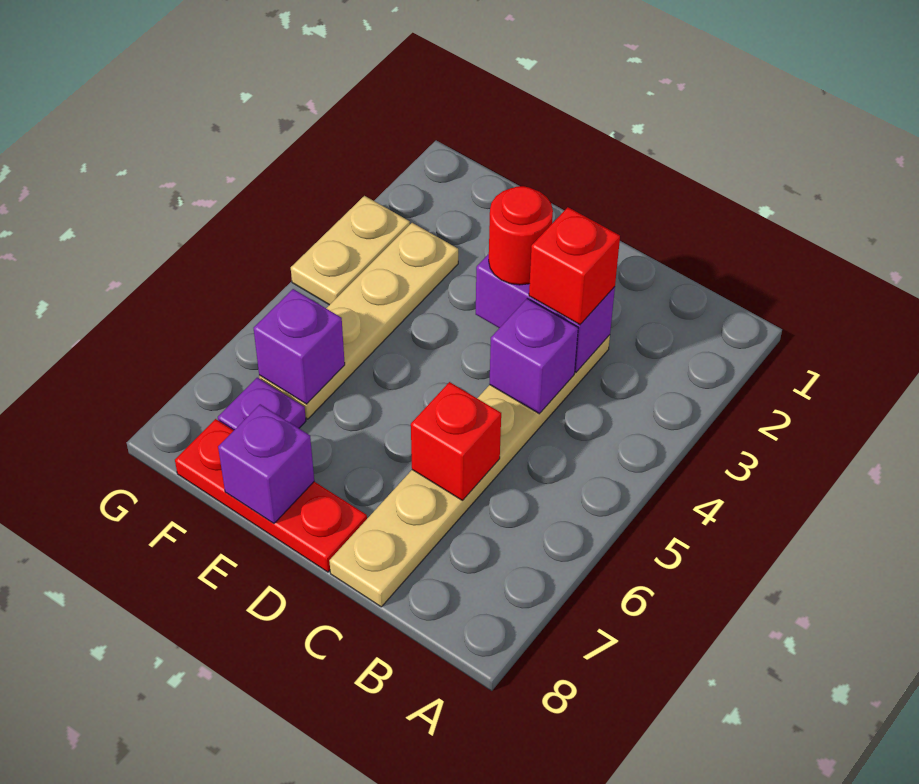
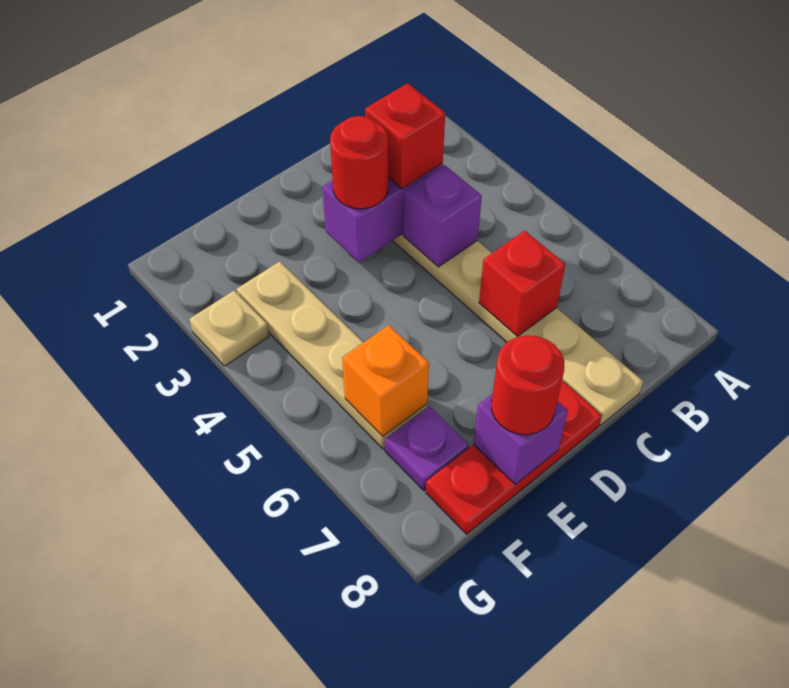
none -> red 1x1 round brick [491,335,564,435]
purple 1x1 brick [254,289,345,404] -> orange 1x1 brick [342,325,429,436]
tan 1x2 plate [291,196,410,305] -> tan 1x1 plate [189,291,269,366]

